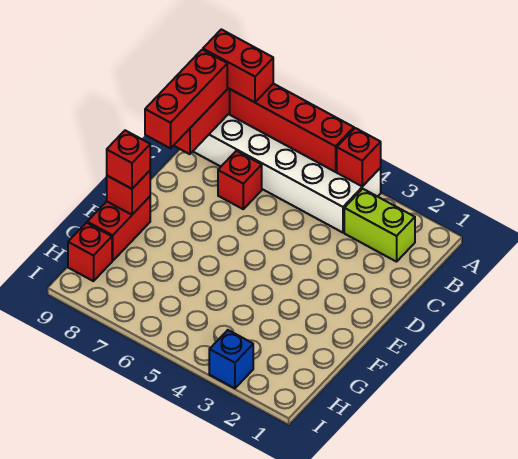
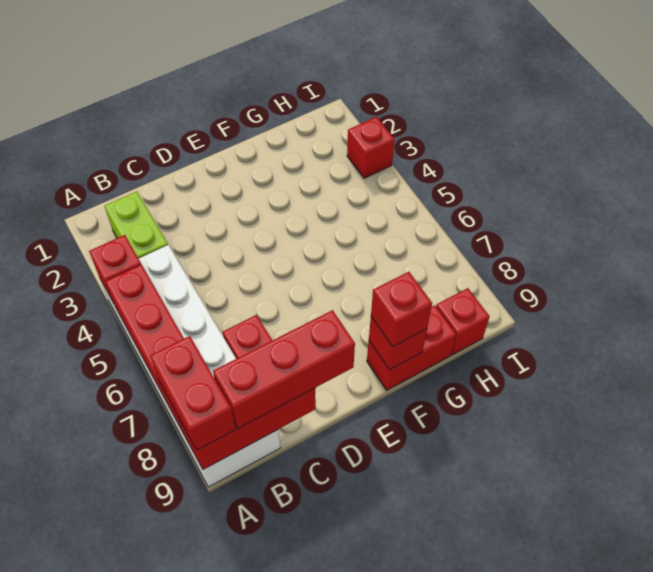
blue 1x1 brick [209,330,253,388] -> red 1x1 brick [347,117,395,178]

